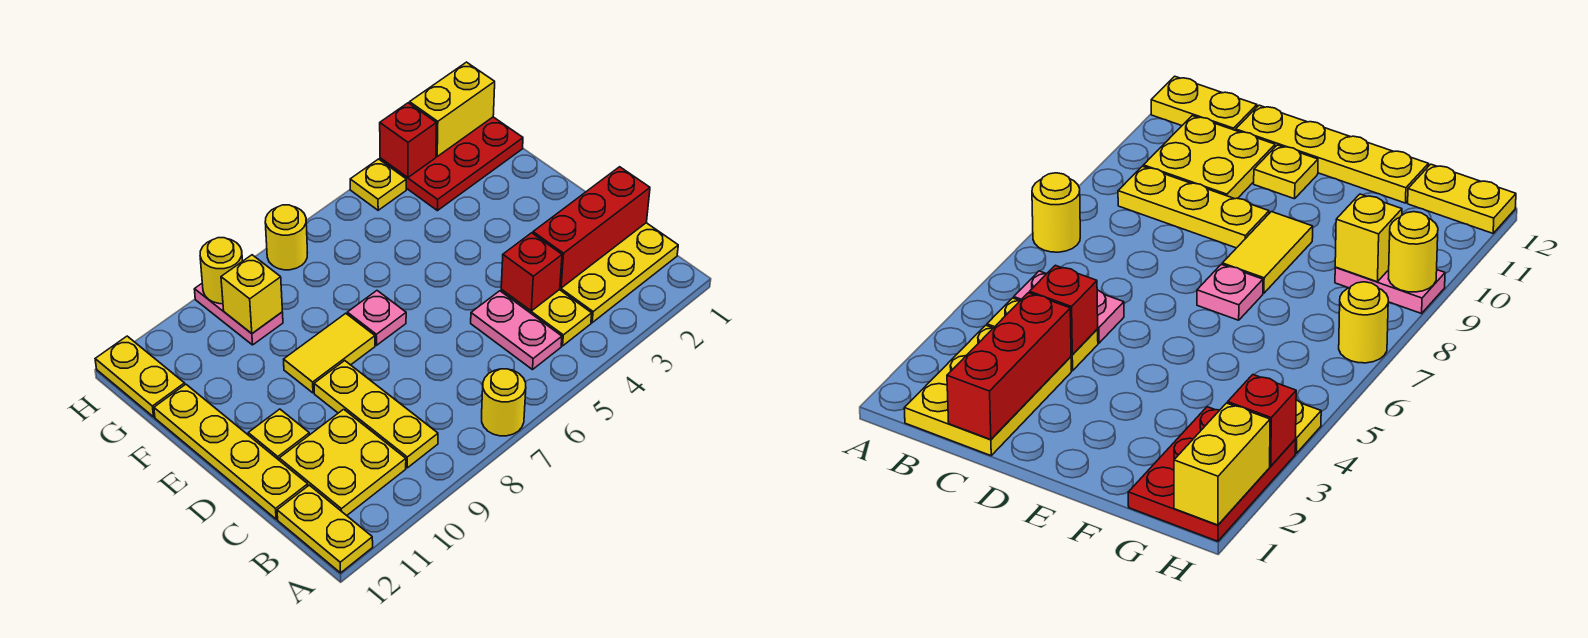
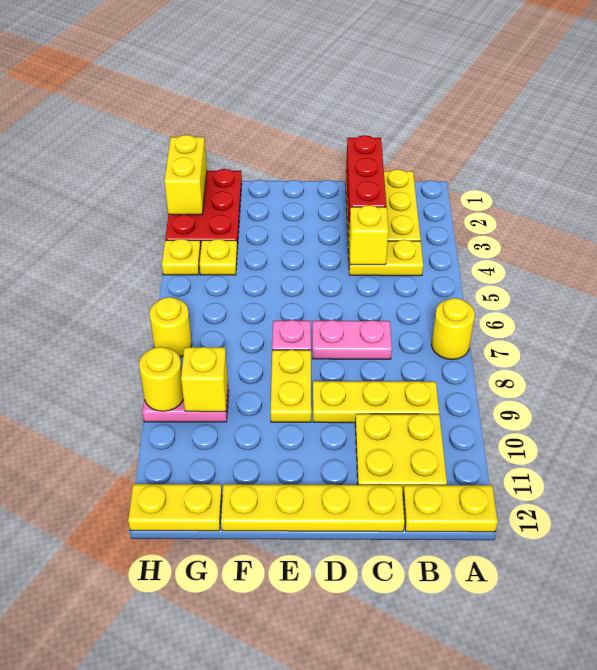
pink 1x2 plate [471,291,562,370] -> pink 1x2 plate moved to [313,320,392,359]
red 1x1 brick [501,233,562,311] -> yellow 1x1 brick [349,205,388,265]
yellow 1x1 plate [248,409,310,460] -> yellow 1x1 plate moved to [200,239,237,275]
yellow 1x2 tile [284,313,375,393] -> yellow 1x2 plate [271,350,311,422]
red 1x1 brick [380,103,436,178] -> none

